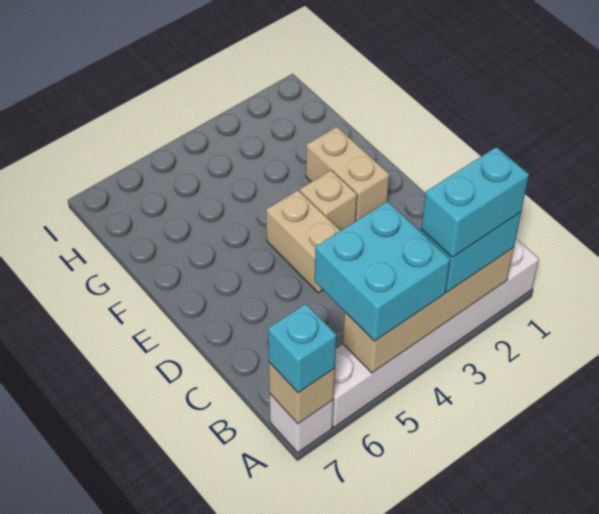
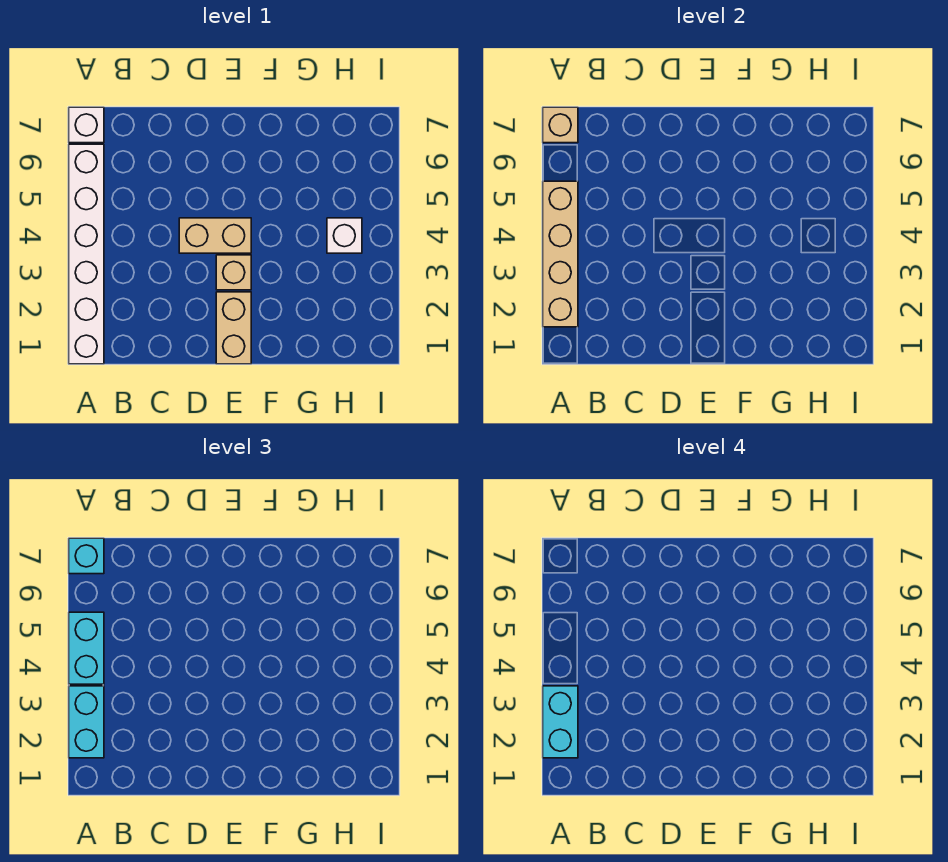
cyan 2x2 brick [315,201,450,341] -> cyan 1x2 brick [69,612,104,684]
tan 1x2 brick [306,127,389,221] -> tan 1x2 brick turned to [216,292,251,364]
none -> white 1x1 brick [327,218,362,253]

